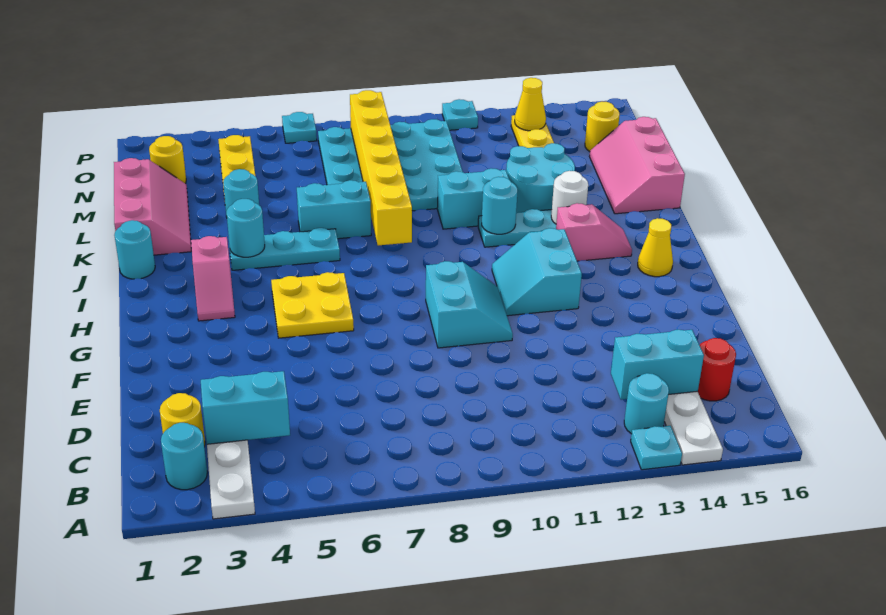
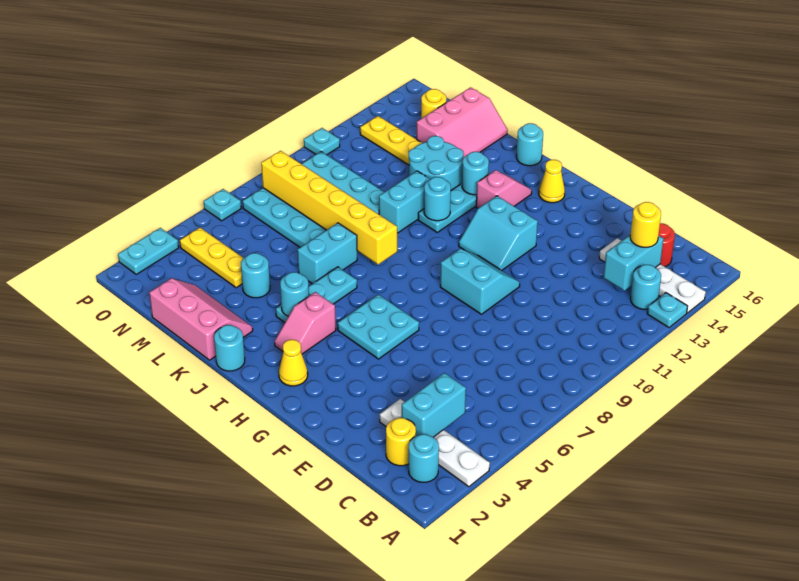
yellow 2x2 plate [271,272,354,338] -> cyan 2x2 plate [338,294,419,359]
pink 1x2 slope [191,236,235,321] -> pink 1x2 slope turned to [274,292,336,354]
white 1x1 round brick [551,171,588,224] -> cyan 1x1 round brick [462,152,489,195]
none -> cyan 1x1 round brick [516,123,543,166]
pink 2x3 slope [590,117,685,214] -> pink 2x3 slope turned to [417,87,508,158]
yellow 1x1 round brick [149,136,186,184] -> yellow 1x1 round brick moved to [630,202,661,247]
yellow 1x1 cone [515,78,546,131] -> yellow 1x1 cone moved to [279,340,308,386]
none -> cyan 1x2 plate [118,228,179,274]

